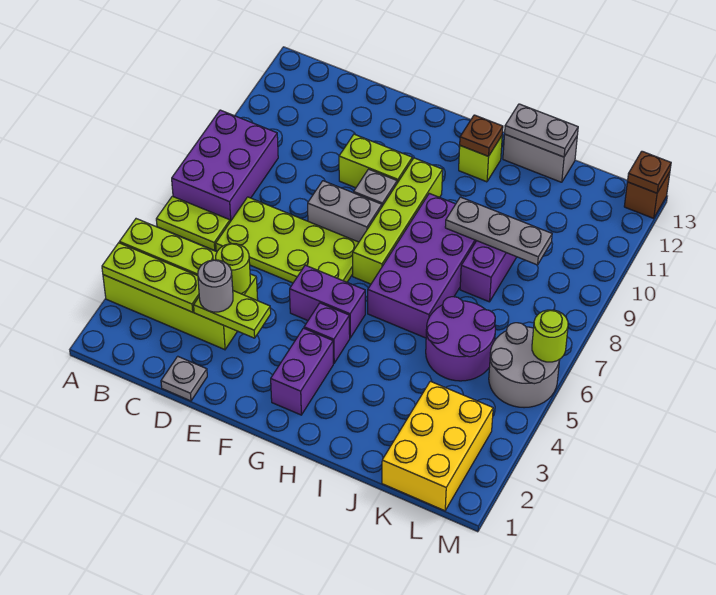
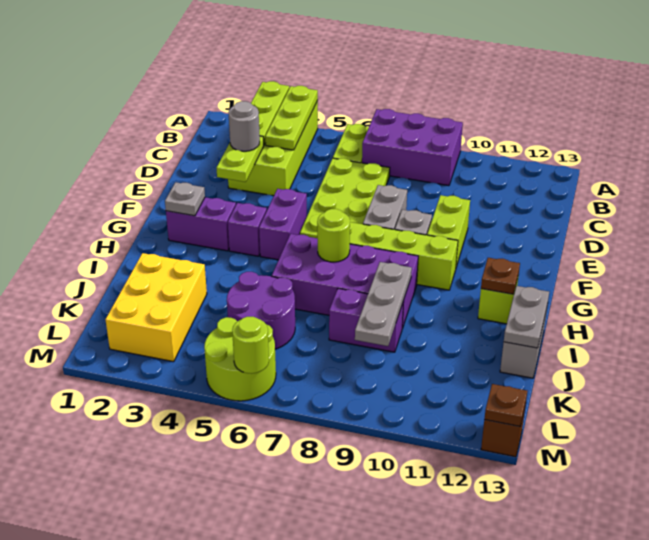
grey 1x1 plate [161,356,207,401] -> grey 1x1 plate moved to [165,182,205,216]
lime 1x1 round brick [216,244,250,294] -> lime 1x1 round brick moved to [317,209,350,262]
yellow 2x3 brick [382,381,493,511] -> yellow 2x3 brick turned to [105,253,207,362]
grey 2x2 round brick [489,323,560,408] -> lime 2x2 round brick [204,317,276,401]

